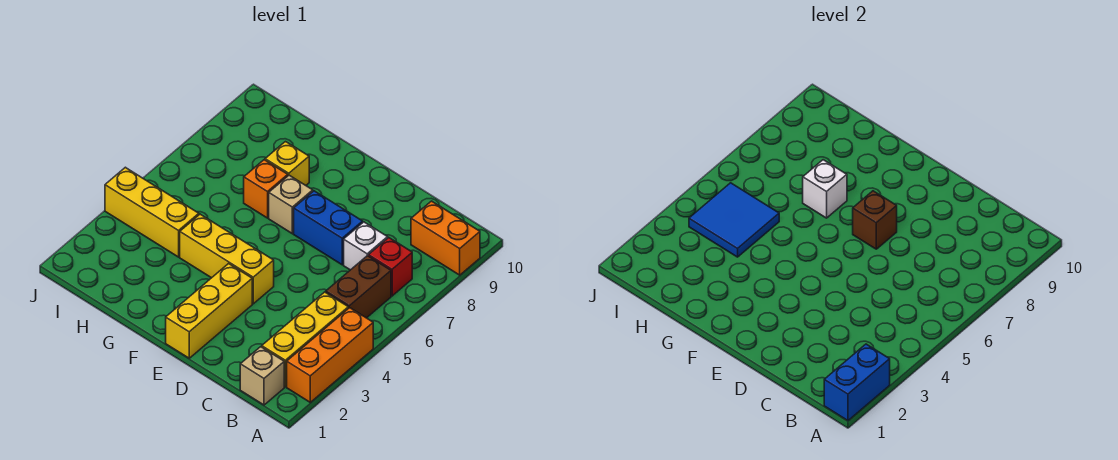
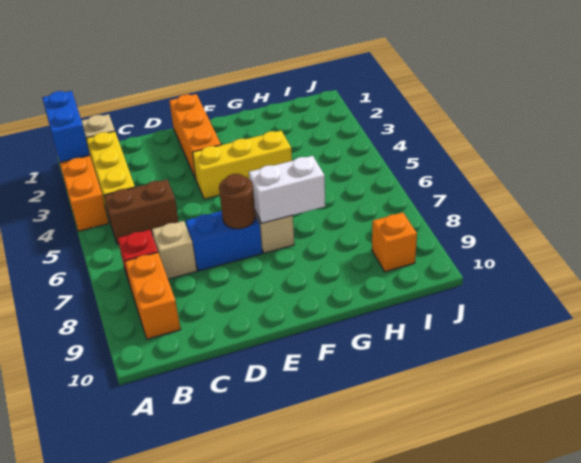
orange 1x2 brick [411,201,480,275] -> orange 1x2 brick turned to [125,252,181,339]
brown 1x2 brick [326,256,391,318] -> brown 1x2 brick turned to [104,180,179,244]
white 1x1 brick [344,222,388,270] -> tan 1x1 brick [152,221,197,279]
yellow 1x3 brick [166,264,252,358] -> orange 1x3 brick [169,94,221,179]
brown 1x1 brick [853,191,897,249] -> brown 1x1 round brick [219,174,256,229]
orange 1x1 brick [244,160,288,218] -> orange 1x1 brick moved to [372,212,417,272]
white 1x1 brick [803,160,847,218] -> white 1x2 brick [249,156,325,223]
yellow 1x1 brick [265,142,309,185] -> none
yellow 1x3 brick [105,167,199,257] -> none
blue 2x2 tile [689,183,779,257] -> none

